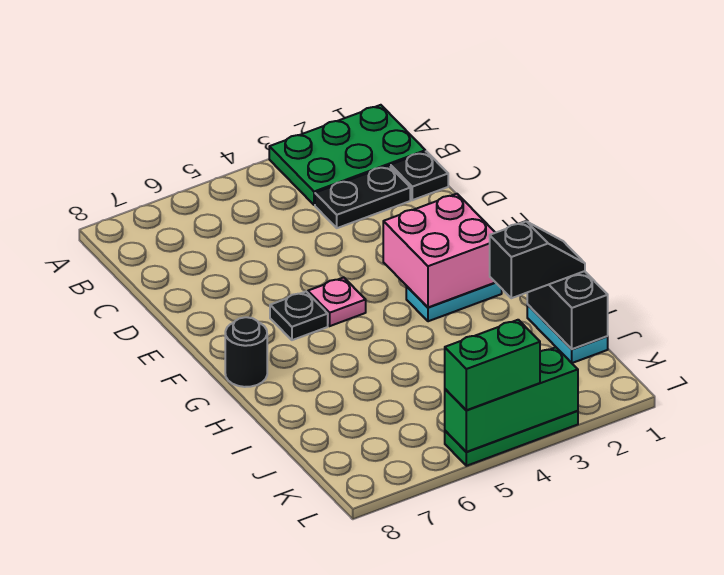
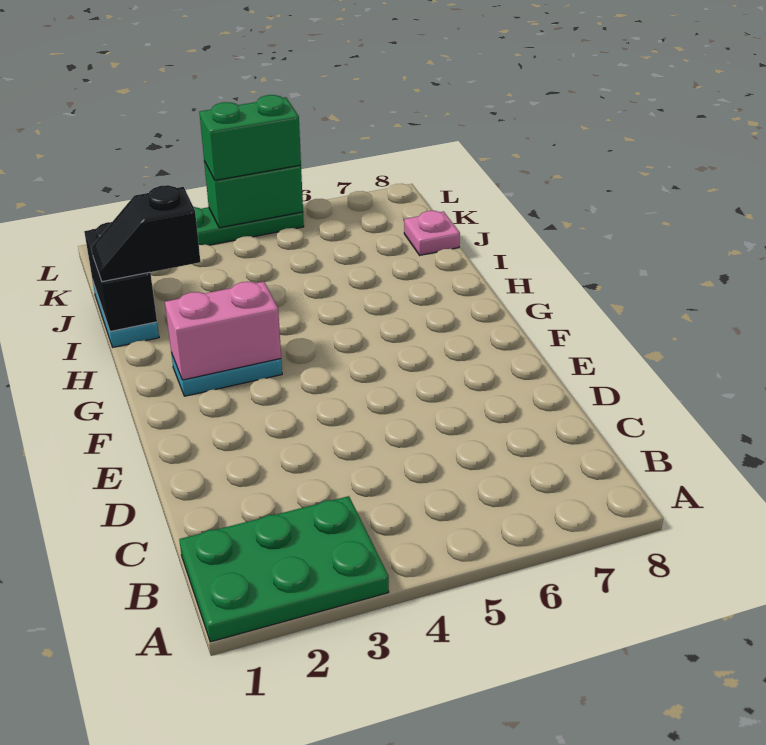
black 1x1 plate [391,151,448,200] -> none
black 1x2 plate [315,165,410,228] -> none
pink 2x2 brick [383,194,495,308] -> pink 1x2 brick [165,282,281,380]
pink 1x1 plate [308,277,366,326] -> pink 1x1 plate moved to [404,211,460,255]
black 1x1 plate [270,291,328,340] -> none
black 1x1 round brick [225,317,267,387] -> none
green 1x3 brick [445,347,578,452] -> green 1x2 brick [204,161,303,228]

